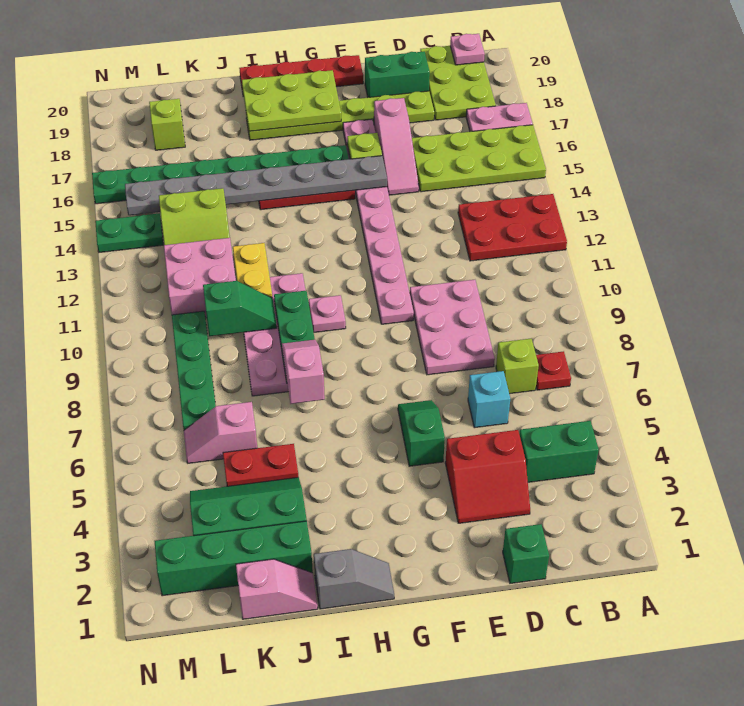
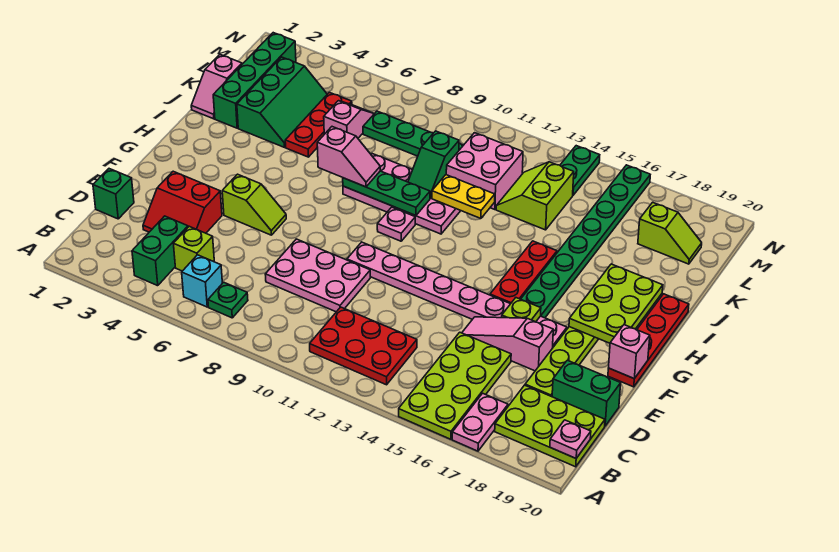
red 2x3 plate [458,194,567,261] -> red 2x3 plate turned to [310,307,417,385]
red 1x1 plate [536,351,571,390] -> green 1x1 plate [208,282,248,318]
lime 1x1 brick [496,339,539,394] -> lime 1x1 brick moved to [173,226,214,271]
red 2x2 slope [445,430,530,523] -> red 2x2 slope turned to [143,171,222,233]
cyan 1x1 brick [468,371,510,428] -> cyan 1x1 brick moved to [182,255,222,307]
green 1x2 brick [365,52,430,97] -> green 1x2 brick turned to [552,360,621,426]
green 1x2 slope [398,400,445,466] -> lime 1x2 slope [222,174,286,235]
grey 1x8 plate [125,156,387,215] -> none
none -> pink 1x1 brick [609,325,650,378]
grey 1x2 slope [314,549,394,609] -> none
red 1x2 plate [223,444,298,486] -> red 1x3 plate [285,92,352,157]

